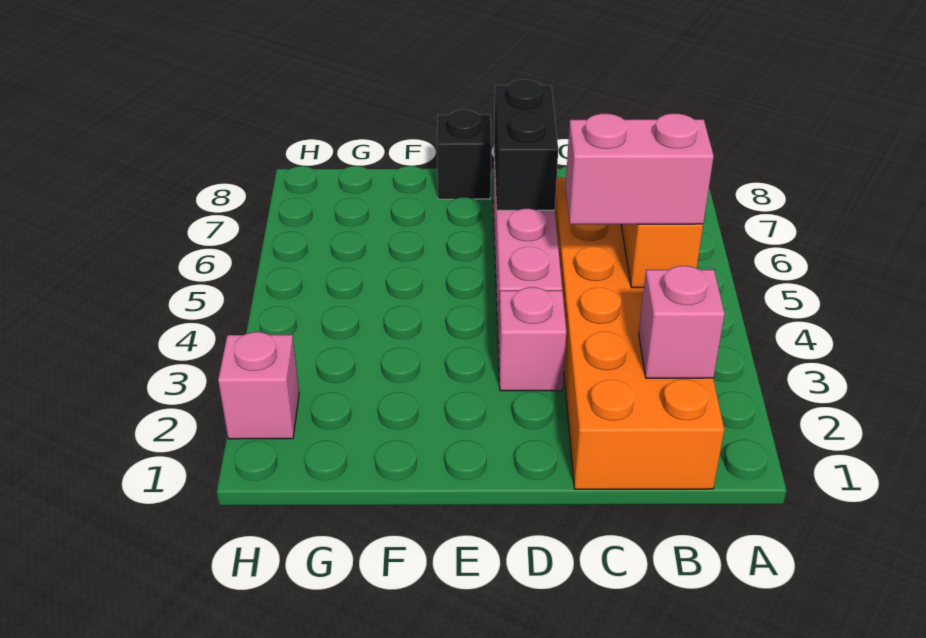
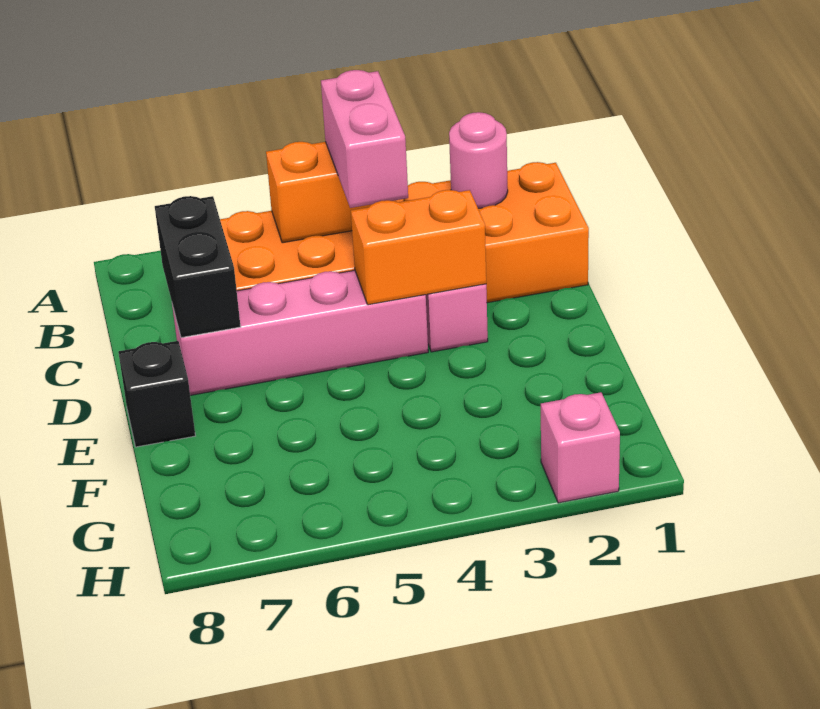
pink 1x1 brick [639,266,725,378] -> pink 1x1 round brick [449,112,508,208]
none -> orange 1x2 brick [351,190,486,305]
black 1x2 brick [494,80,558,210] -> black 1x2 brick turned to [155,196,241,338]

